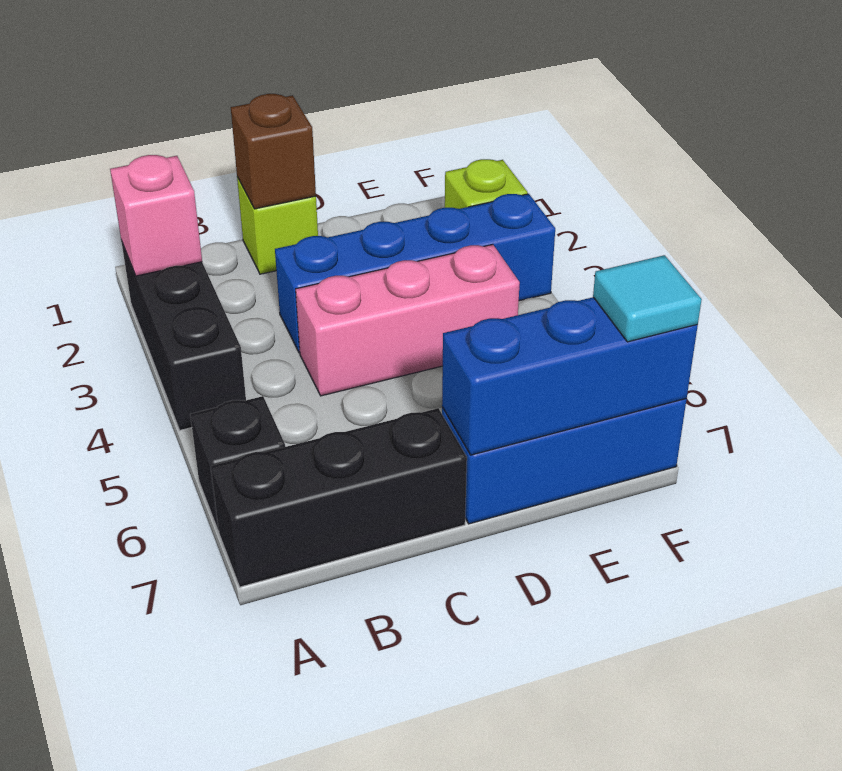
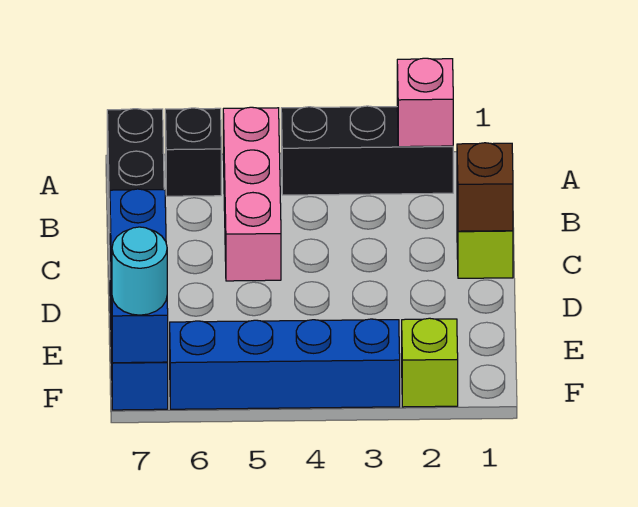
blue 1x4 brick [275,194,555,353] -> blue 1x4 brick turned to [170,319,400,409]
pink 1x3 brick [296,245,520,396] -> pink 1x3 brick moved to [223,107,281,281]
cyan 1x1 tile [593,255,702,342] -> cyan 1x1 round brick [112,227,167,315]

